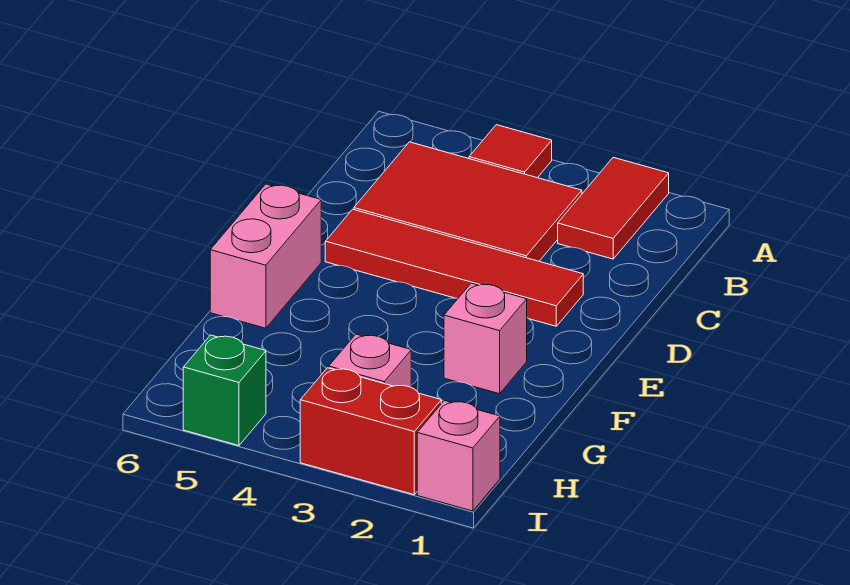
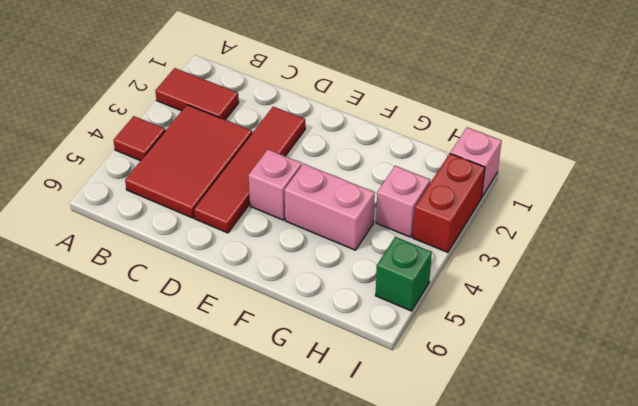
pink 1x2 brick [210,184,321,328] -> pink 1x2 brick moved to [284,164,375,250]
pink 1x1 brick [444,283,527,394] -> pink 1x1 brick moved to [248,150,302,220]

